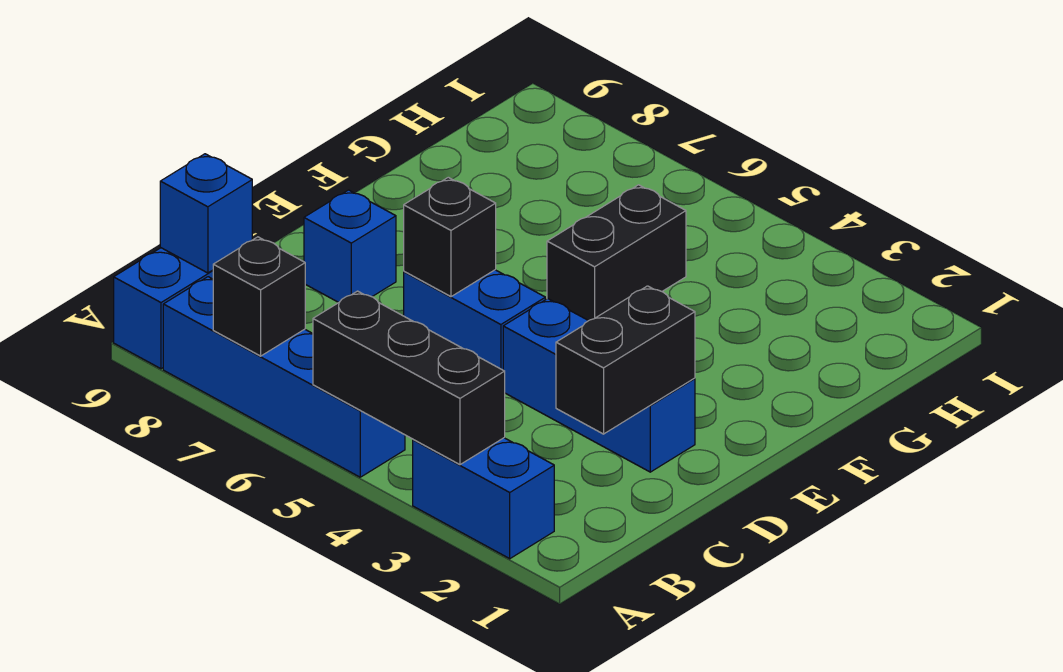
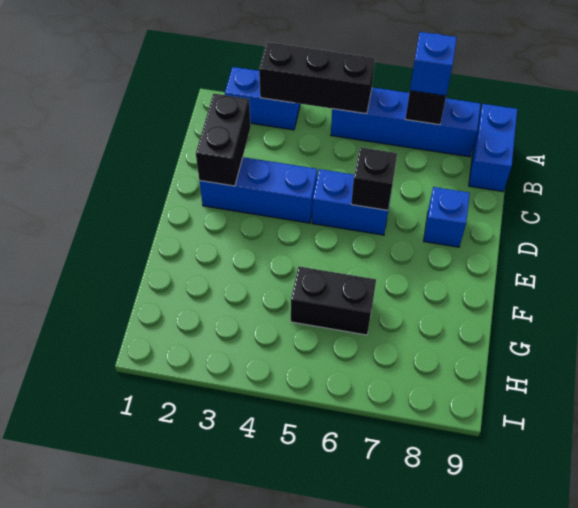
blue 1x1 brick [160,154,252,273] -> blue 1x1 brick moved to [410,32,457,96]
black 1x2 brick [547,185,686,321] -> black 1x2 brick turned to [291,266,376,335]

